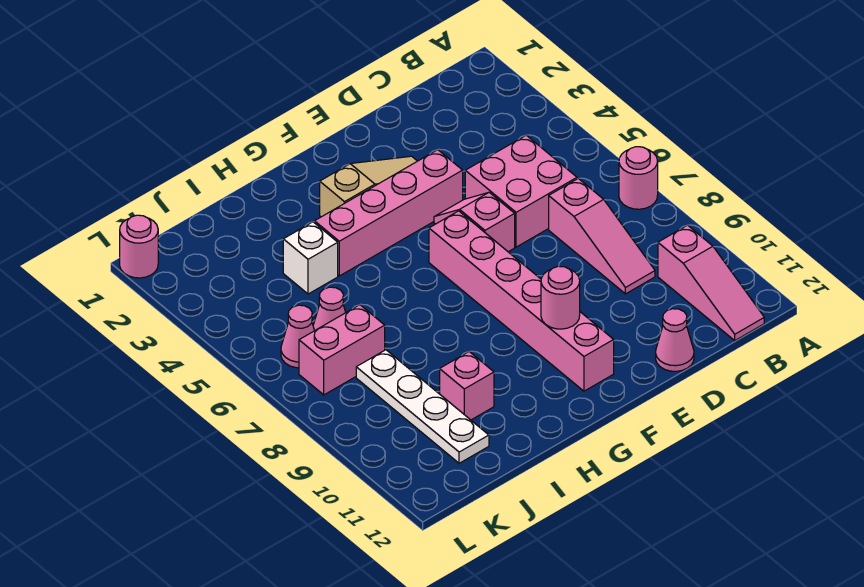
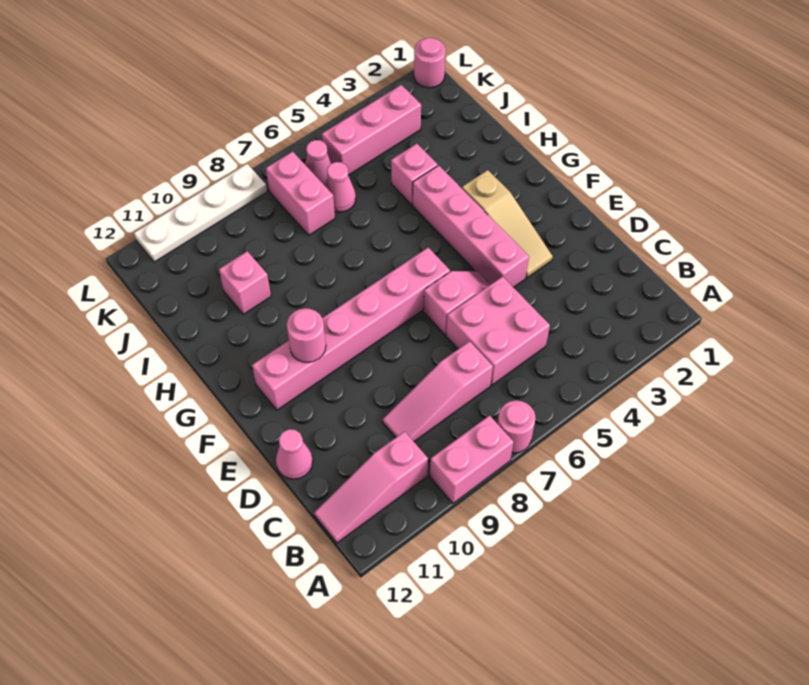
none -> pink 1x2 brick [430,416,514,503]
white 1x1 brick [283,222,338,294] -> pink 1x1 brick [391,144,438,205]
white 1x4 plate [356,350,489,463] -> white 1x4 plate moved to [134,164,267,262]
none -> pink 1x3 brick [322,85,421,175]

